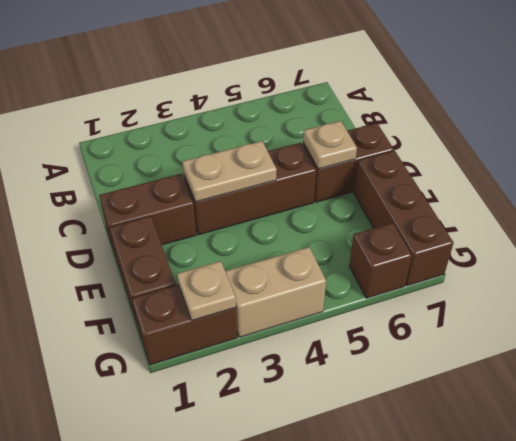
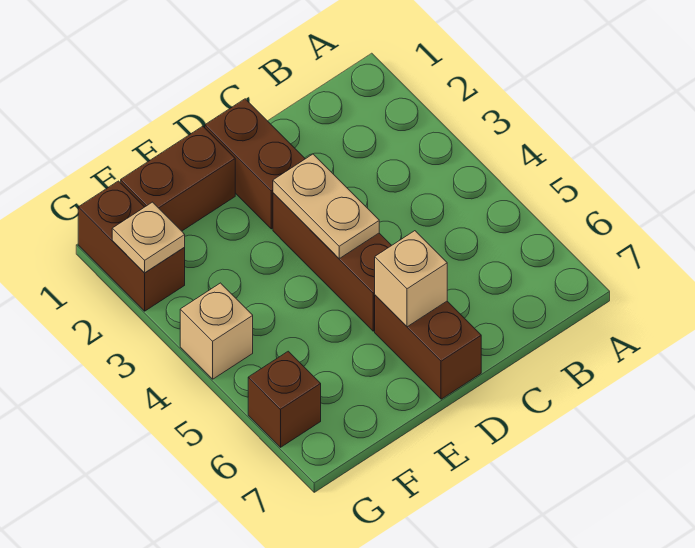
tan 1x1 plate [303,121,357,169] -> tan 1x1 brick [375,231,447,327]
brown 1x3 brick [354,151,453,286] -> none
tan 1x2 brick [225,247,326,337] -> tan 1x1 brick [180,283,253,379]

